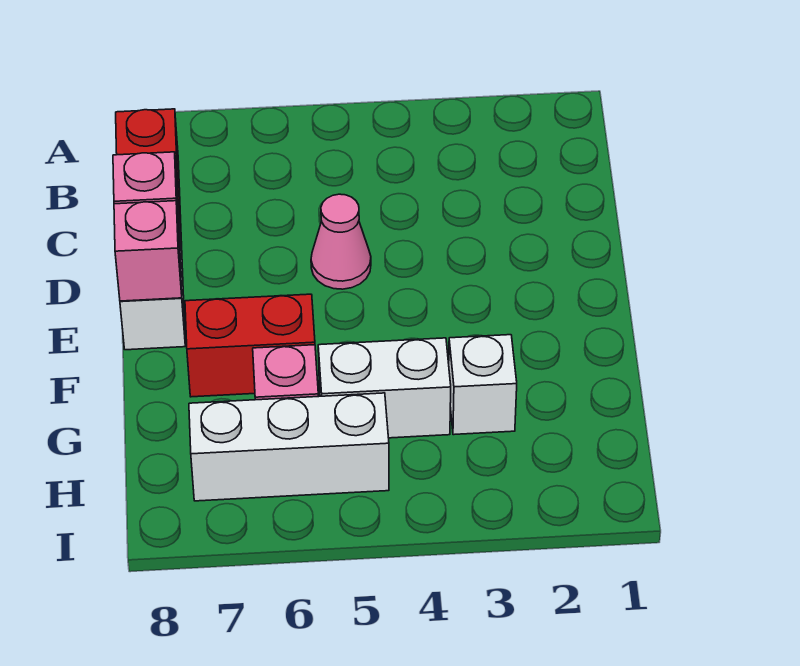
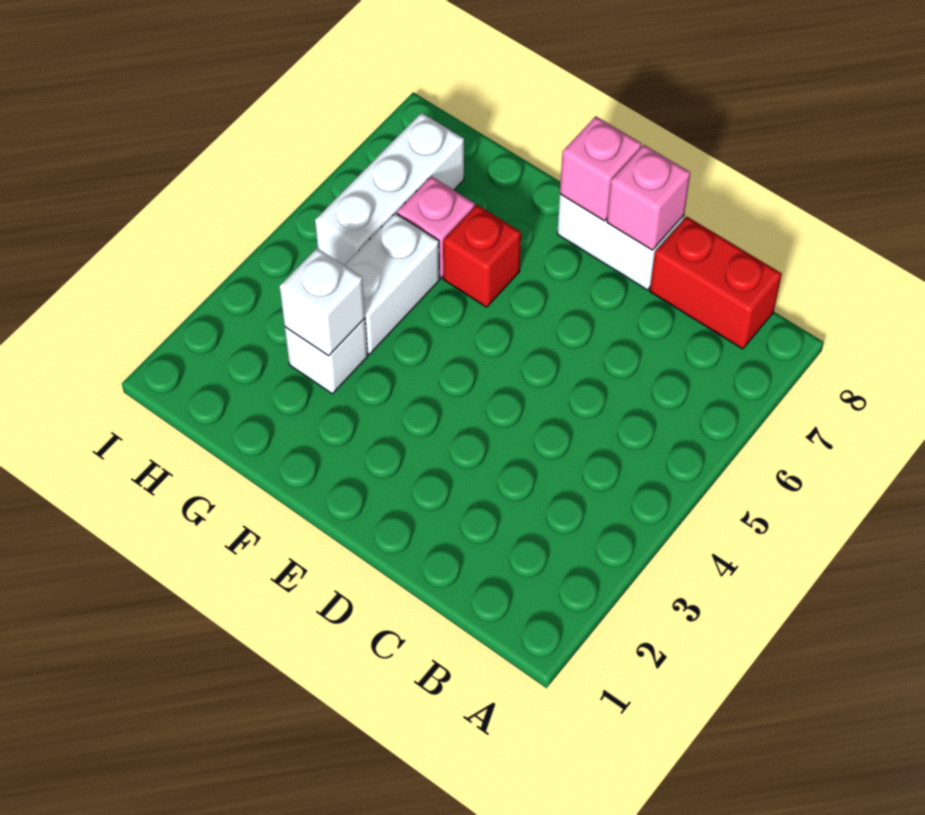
pink 1x1 cone [311,194,371,289] -> none
red 1x2 brick [185,294,315,397] -> red 1x1 brick [443,205,521,307]
none -> white 1x1 brick [279,248,365,356]

